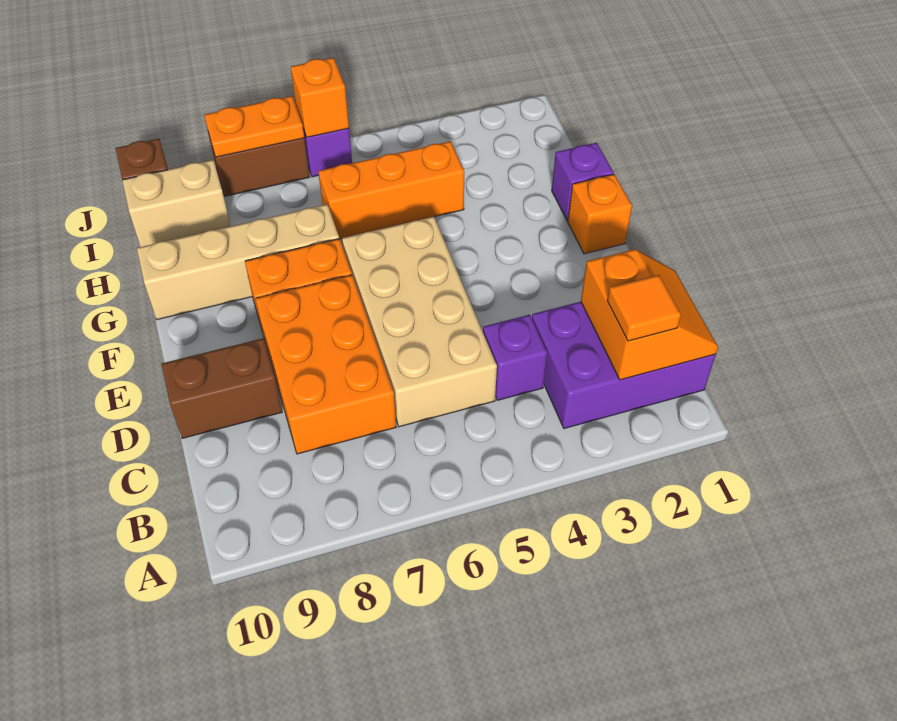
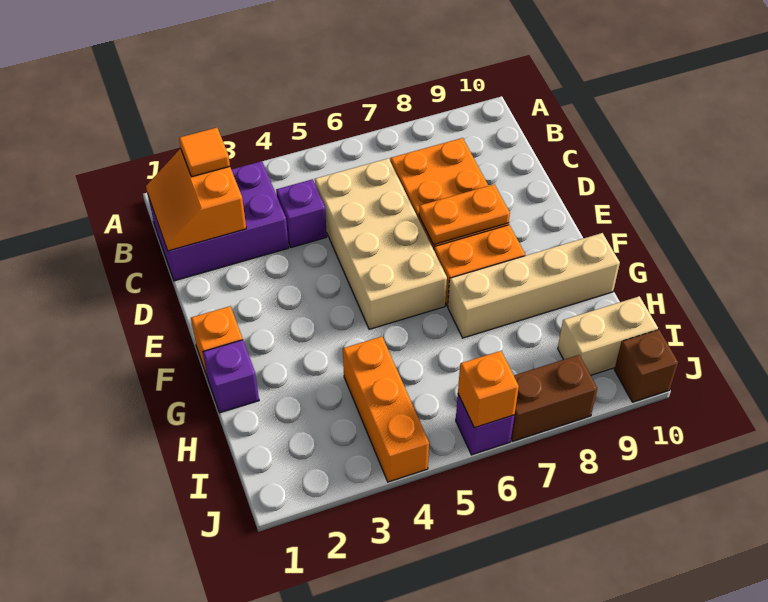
brown 1x2 brick [161,338,282,438] -> none
orange 1x3 brick [318,141,464,239] -> orange 1x3 brick turned to [343,337,429,482]
orange 1x2 plate [204,96,304,157] -> orange 1x2 plate moved to [419,184,510,245]

